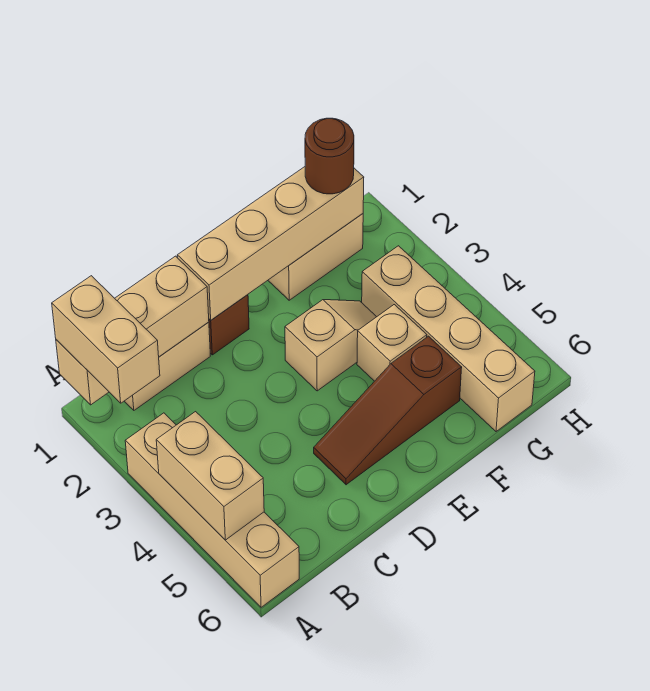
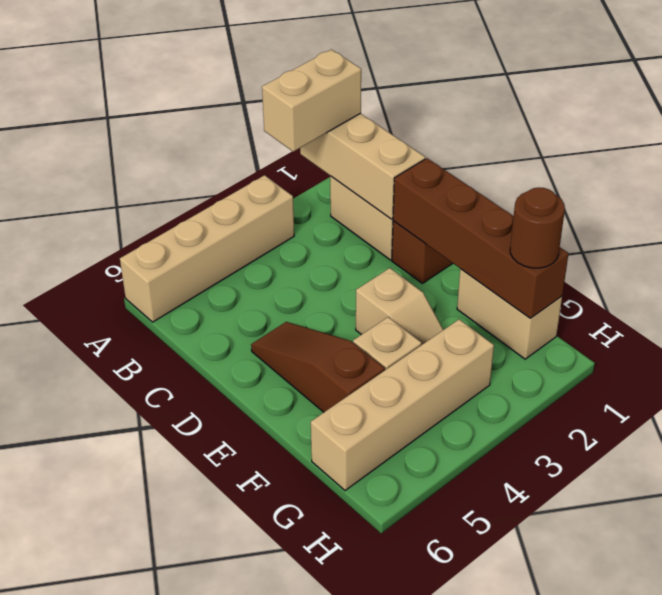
tan 1x2 brick [156,412,264,540] -> none
tan 1x4 brick [177,167,364,320] -> brown 1x4 brick [393,158,569,318]

